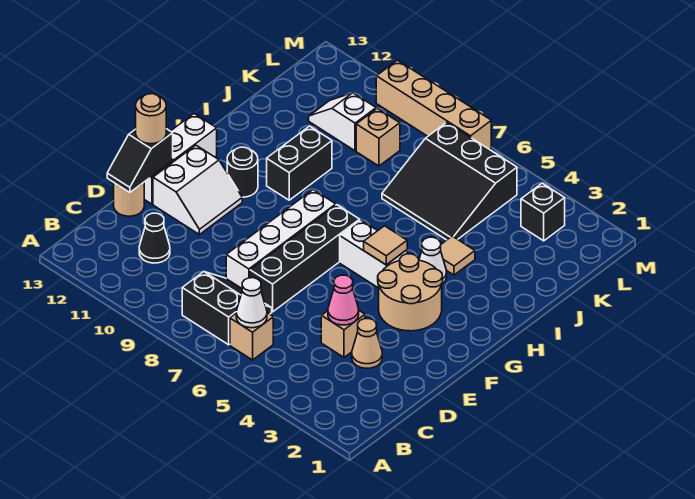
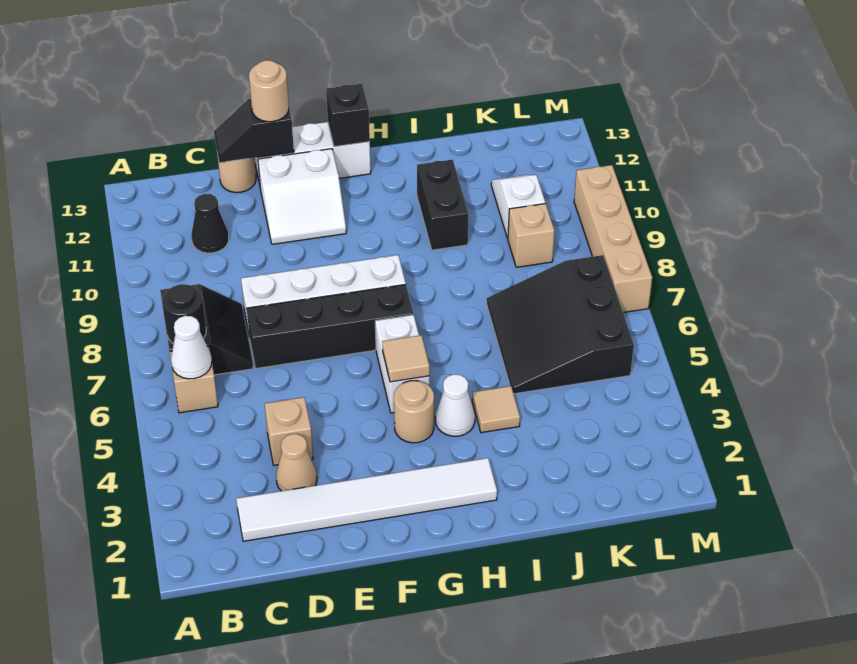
none -> white 1x6 tile [236,458,497,541]
pink 1x1 cone [328,275,359,325] -> none
tan 2x2 round brick [378,254,443,331] -> tan 1x1 round brick [394,381,434,443]
black 1x1 round brick [227,147,258,197] -> black 1x1 round brick moved to [162,284,206,344]
black 1x2 brick [267,126,332,200] -> black 1x2 brick turned to [417,160,468,250]
black 1x1 brick [521,183,565,241] -> black 1x1 brick moved to [326,84,370,147]

